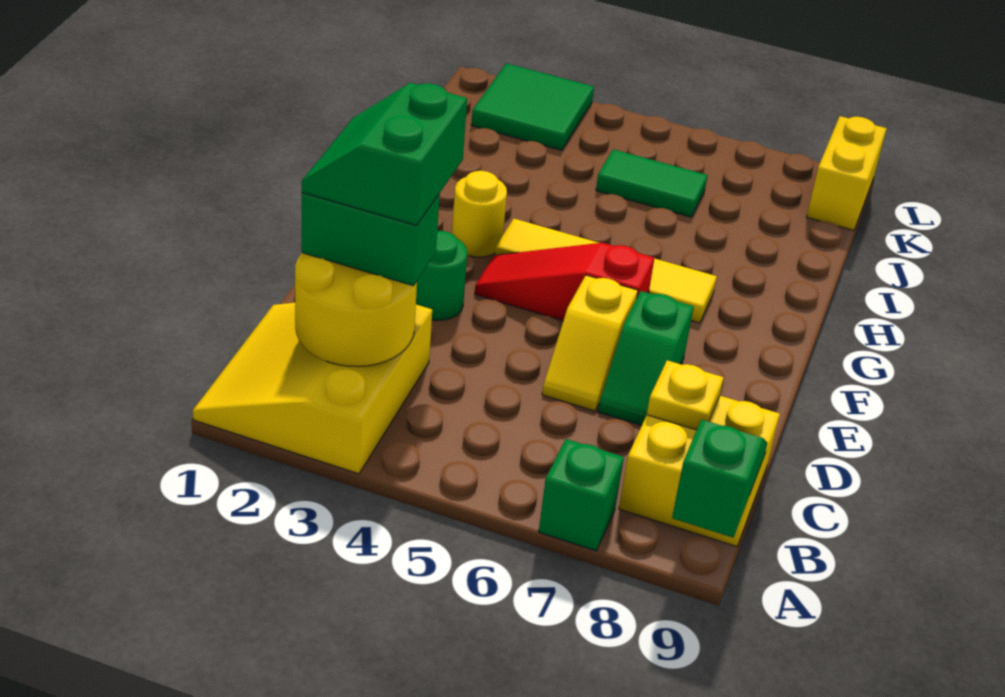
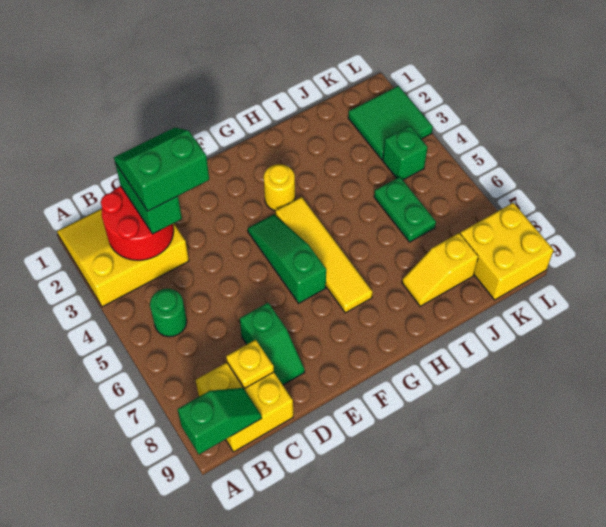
green 1x1 brick [539,439,624,551] -> green 1x1 brick moved to [383,126,428,180]
yellow 2x2 round brick [295,253,417,367] -> red 2x2 round brick [101,186,174,260]
yellow 1x2 slope [542,275,638,411] -> yellow 1x2 slope moved to [402,233,478,306]
green 1x2 slope [598,291,694,425] -> green 1x2 slope turned to [240,303,305,385]
green 1x1 round brick [416,231,467,320] -> green 1x1 round brick moved to [150,289,187,337]
red 1x3 slope [475,243,654,321] -> green 1x3 slope [248,214,326,303]
green 1x2 tile [596,149,707,217] -> green 1x2 plate [374,177,436,242]
yellow 1x2 brick [807,116,887,230] -> yellow 2x2 brick [460,203,554,300]

